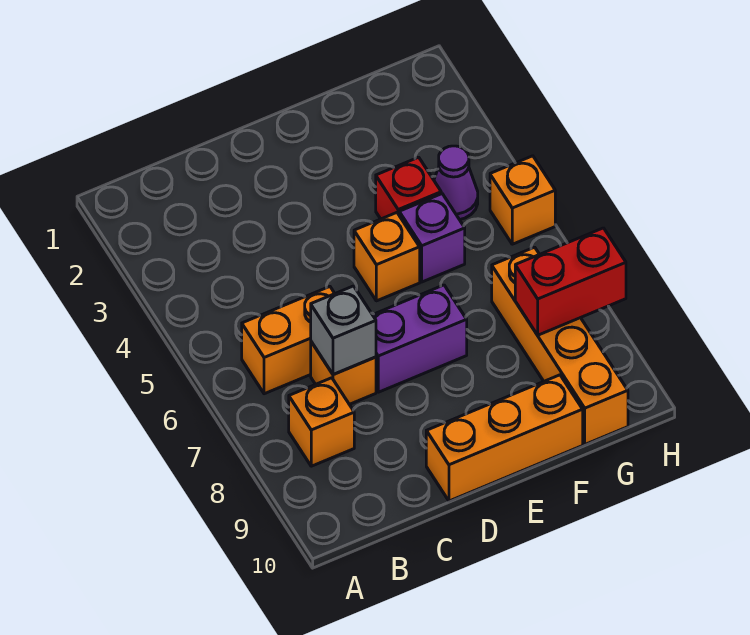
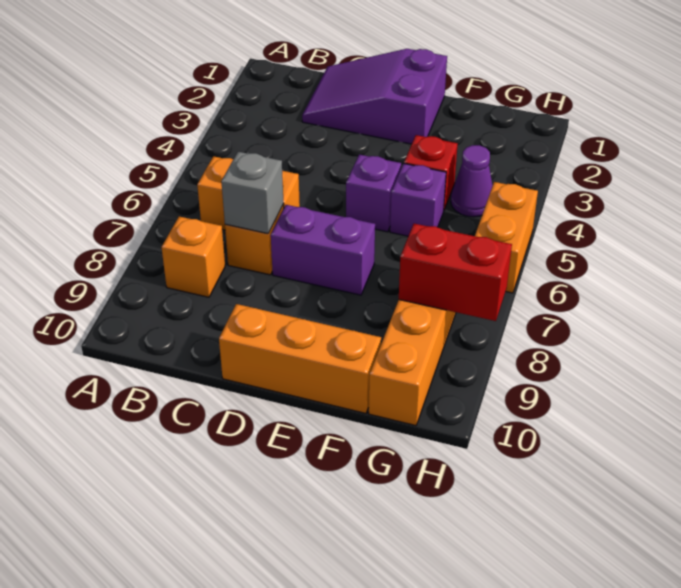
none -> purple 2x3 slope [302,49,447,144]
orange 1x1 brick [354,213,420,301] -> purple 1x1 brick [346,154,401,232]
orange 1x1 brick [490,156,555,244] -> orange 1x2 brick [475,182,538,293]

